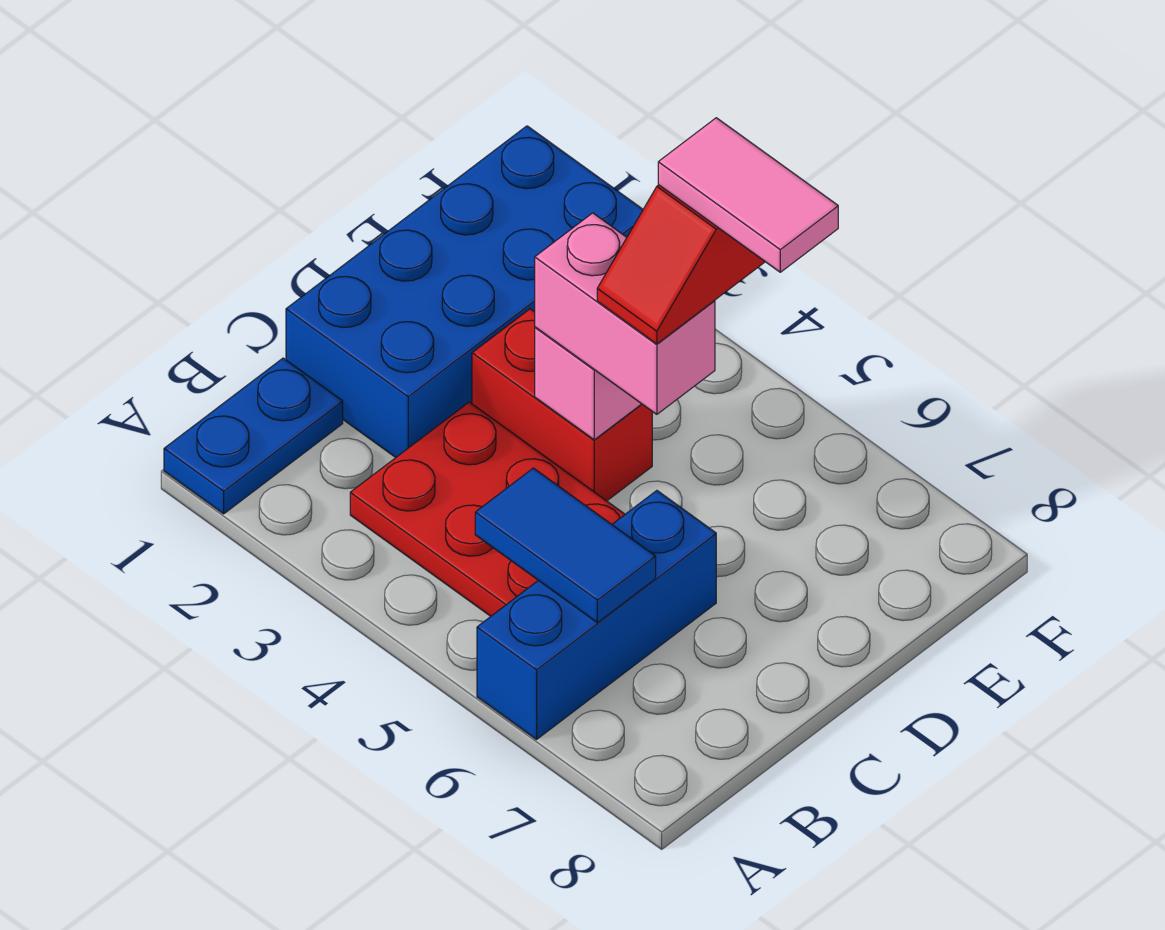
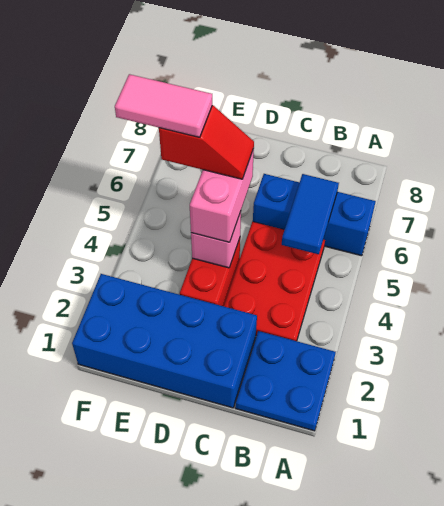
blue 1x2 plate [164,358,343,514] -> blue 2x2 plate [235,331,336,431]
pink 1x2 tile [658,118,838,272] -> pink 1x2 tile turned to [115,74,212,137]

